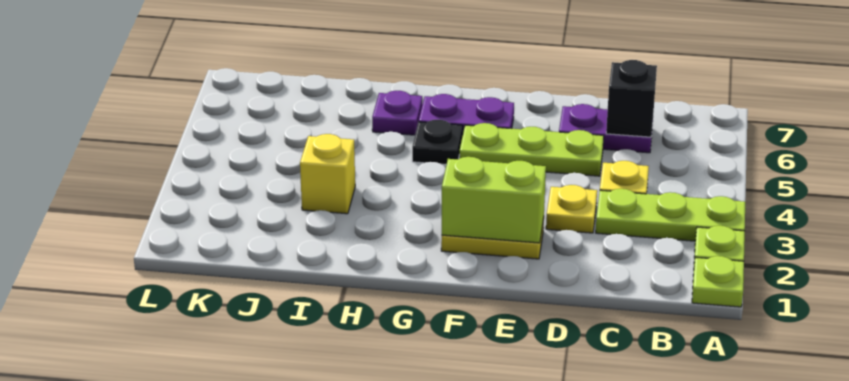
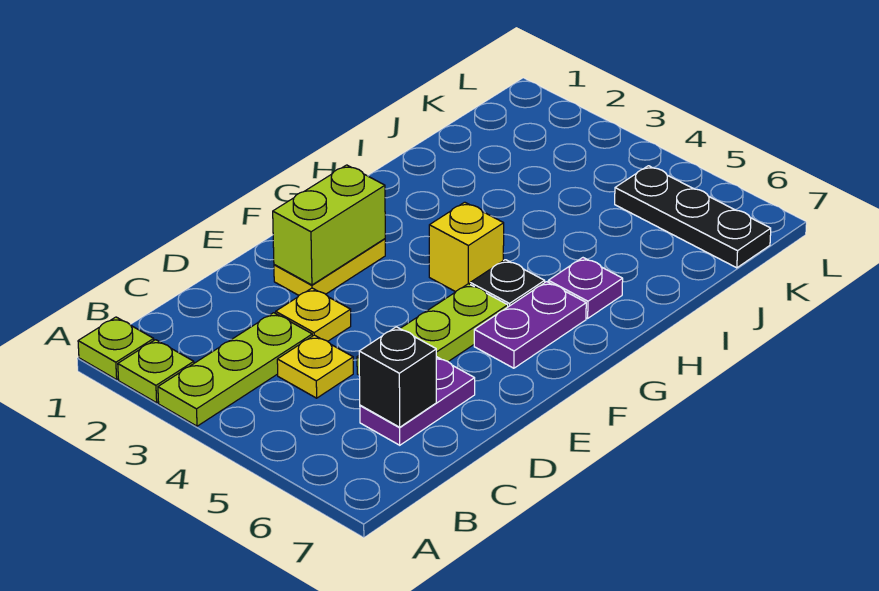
yellow 1x1 brick [300,134,355,214] -> yellow 1x1 brick moved to [429,202,504,292]
none -> black 1x3 plate [615,166,771,268]

